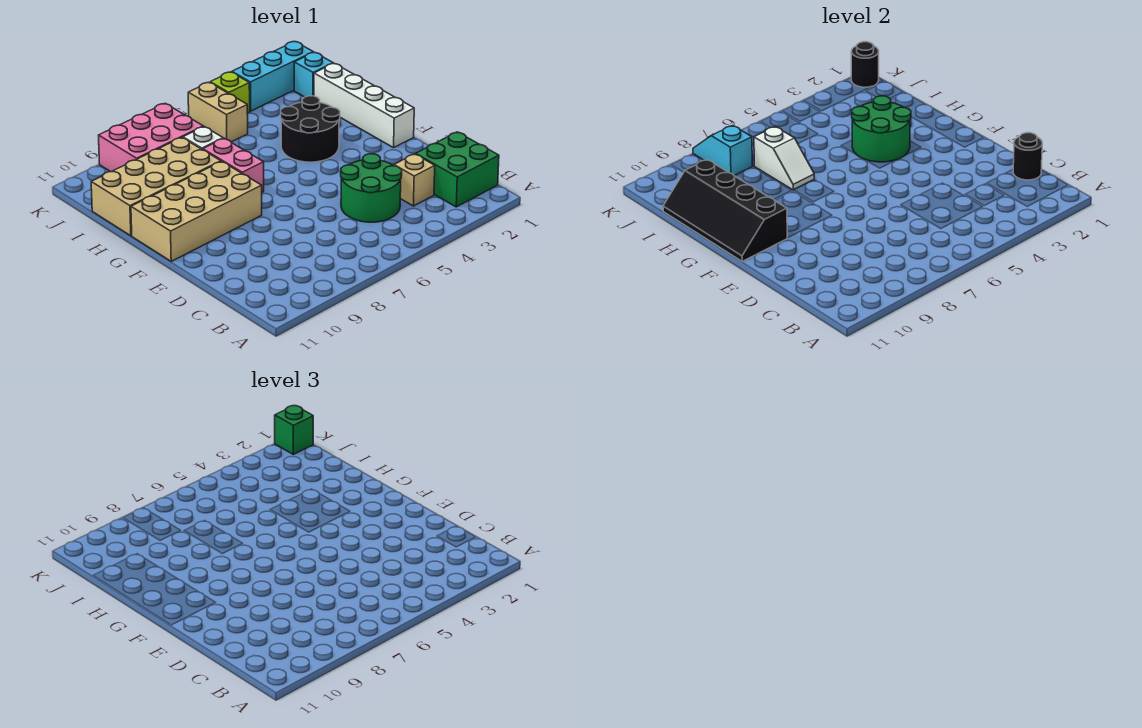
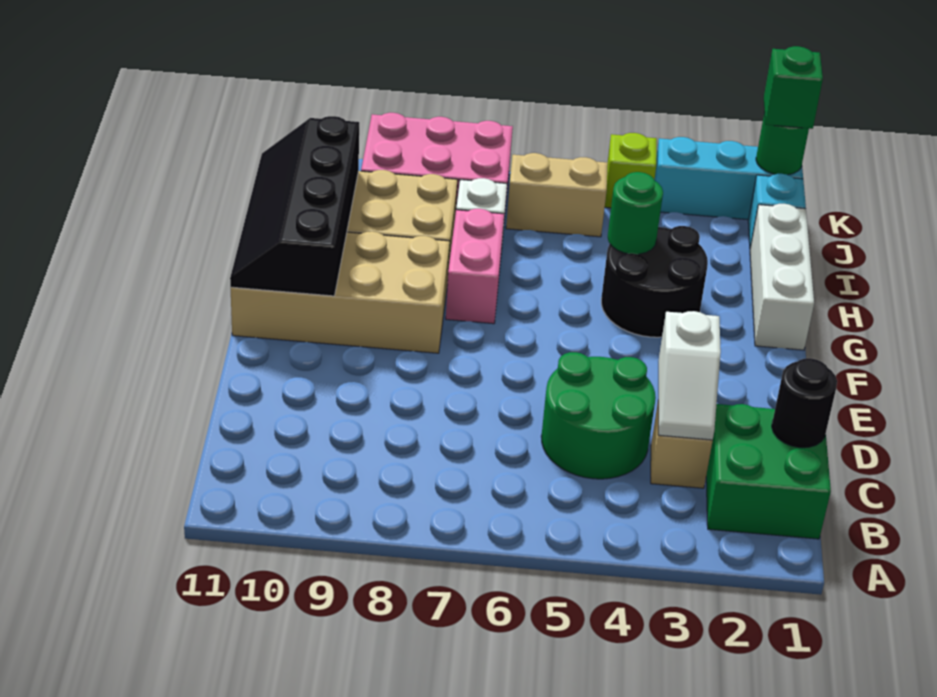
white 1x4 brick [314,64,414,148] -> white 1x3 brick [750,204,814,350]
green 2x2 round brick [852,96,911,162] -> green 1x1 round brick [608,172,663,254]
white 1x2 slope [754,127,814,190] -> white 1x2 slope moved to [658,311,721,440]
tan 1x2 brick [188,82,248,142] -> tan 1x2 brick turned to [506,153,608,237]
cyan 1x2 slope [693,125,752,175] -> none
black 1x1 round brick [851,42,879,87] -> green 1x1 round brick [756,112,809,175]

